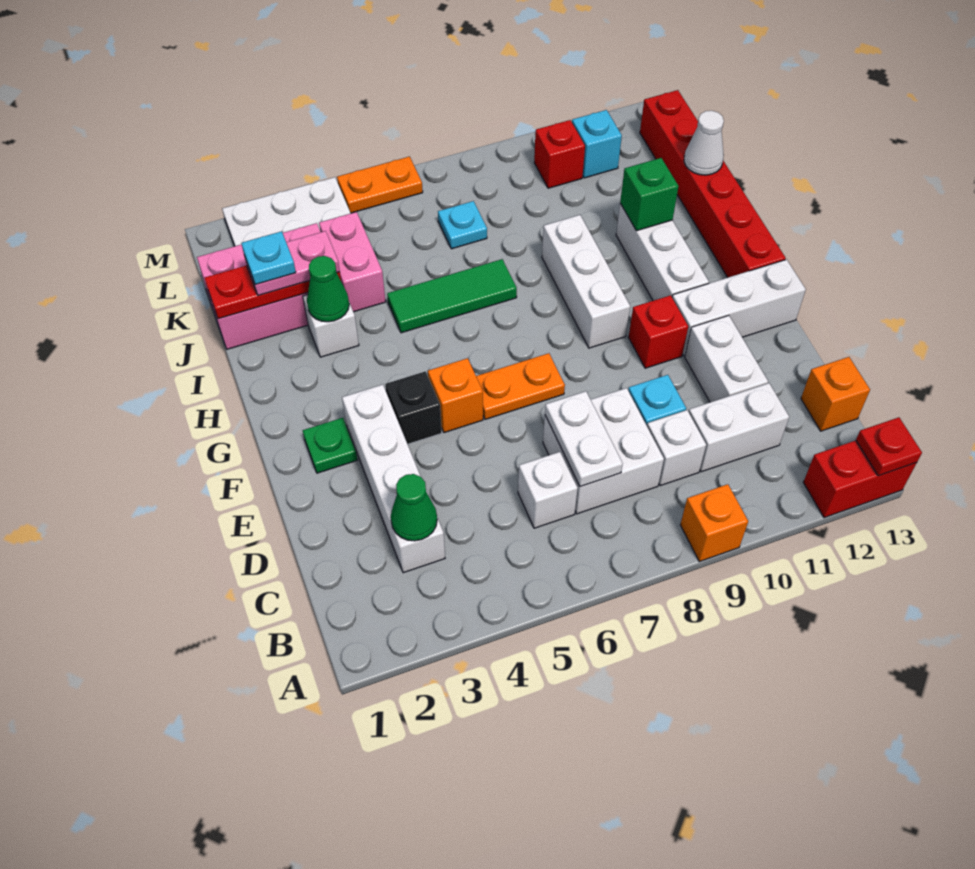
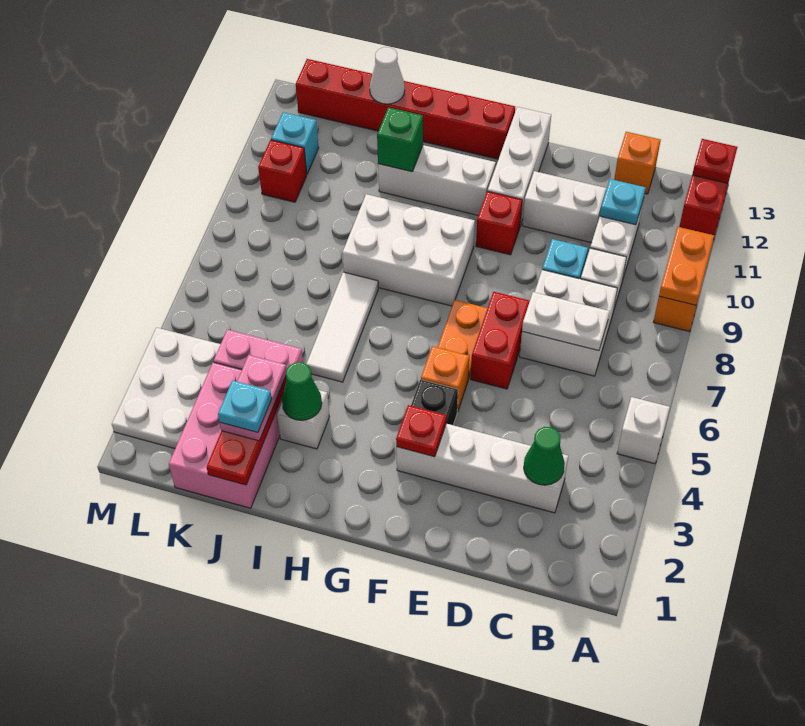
white 1x1 brick [518,452,578,528] -> white 1x1 brick moved to [617,397,670,464]
none -> red 1x2 brick [471,292,530,389]
green 1x1 plate [303,418,357,473] -> none
none -> red 1x1 plate [396,405,447,457]
white 1x3 brick [542,215,630,348] -> white 2x3 brick [342,194,475,306]
green 1x3 tile [387,259,517,333] -> white 1x3 tile [306,272,378,382]
cyan 1x1 plate [438,201,487,249] -> cyan 1x1 plate moved to [600,179,646,225]
orange 1x2 plate [337,157,423,213] -> orange 1x2 plate moved to [659,227,714,305]

